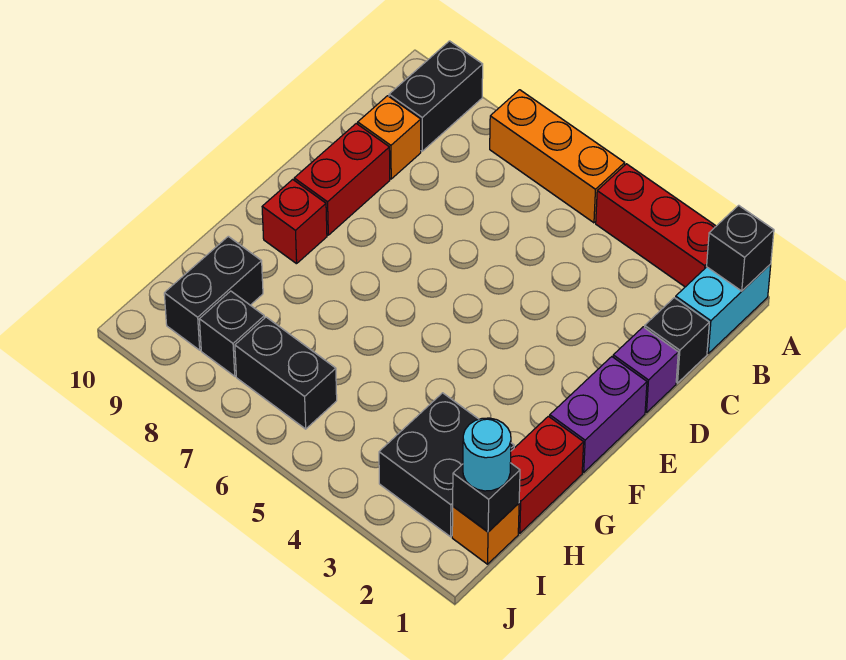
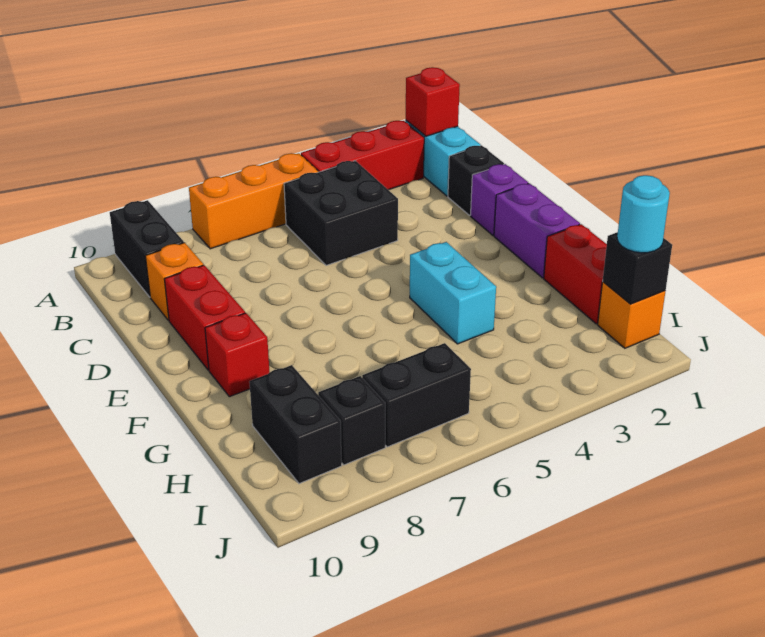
black 1x1 brick [707,205,774,291] -> red 1x1 brick [406,67,460,136]
none -> cyan 1x2 brick [410,242,496,344]
black 2x2 brick [379,393,514,537] -> black 2x2 brick moved to [284,161,398,265]

